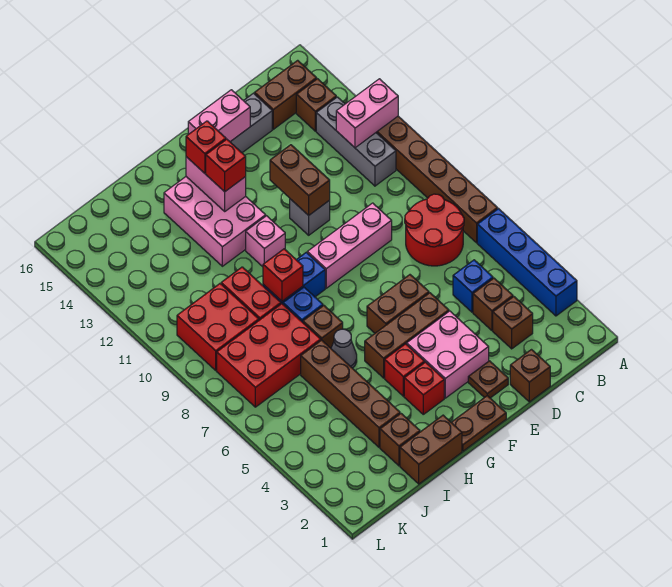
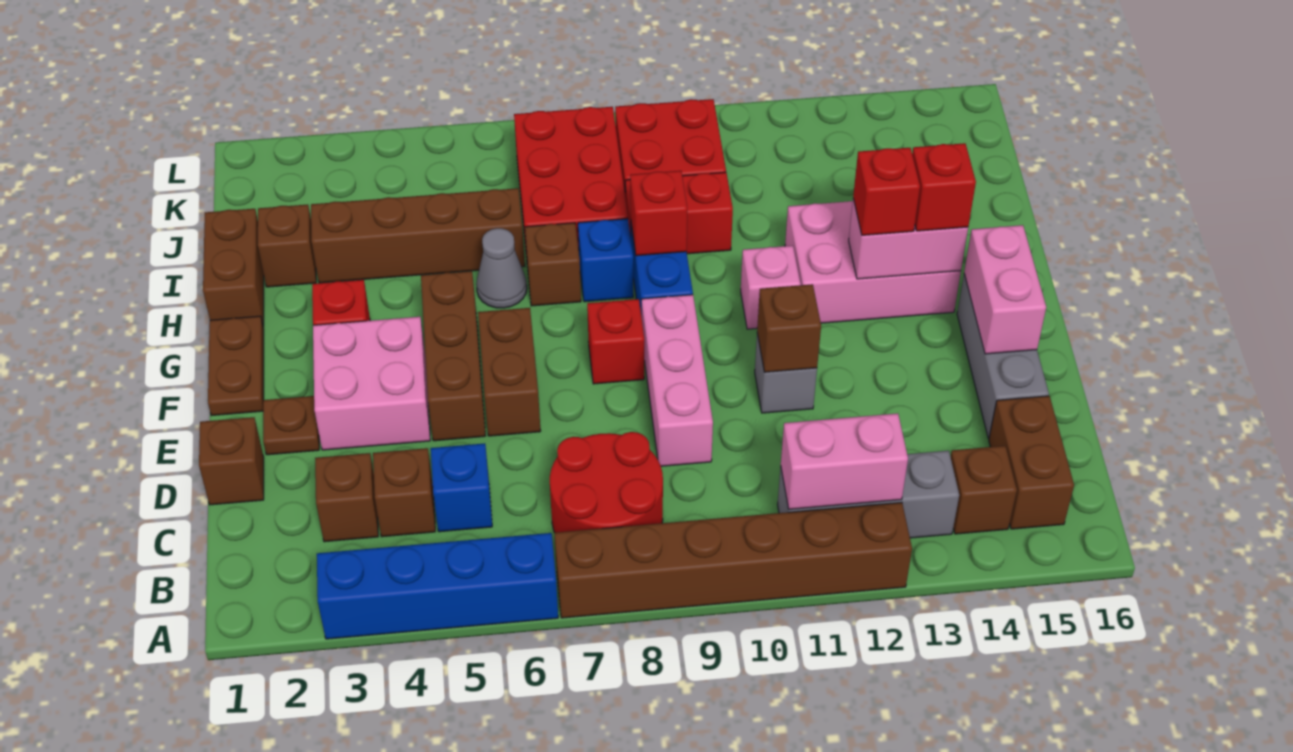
pink 1x2 brick [336,79,398,148] -> pink 1x2 brick turned to [781,413,908,509]
brown 1x2 brick [270,145,330,215] -> brown 1x1 brick [757,284,821,372]
red 1x1 brick [385,344,425,396] -> red 1x1 brick moved to [587,299,644,384]

